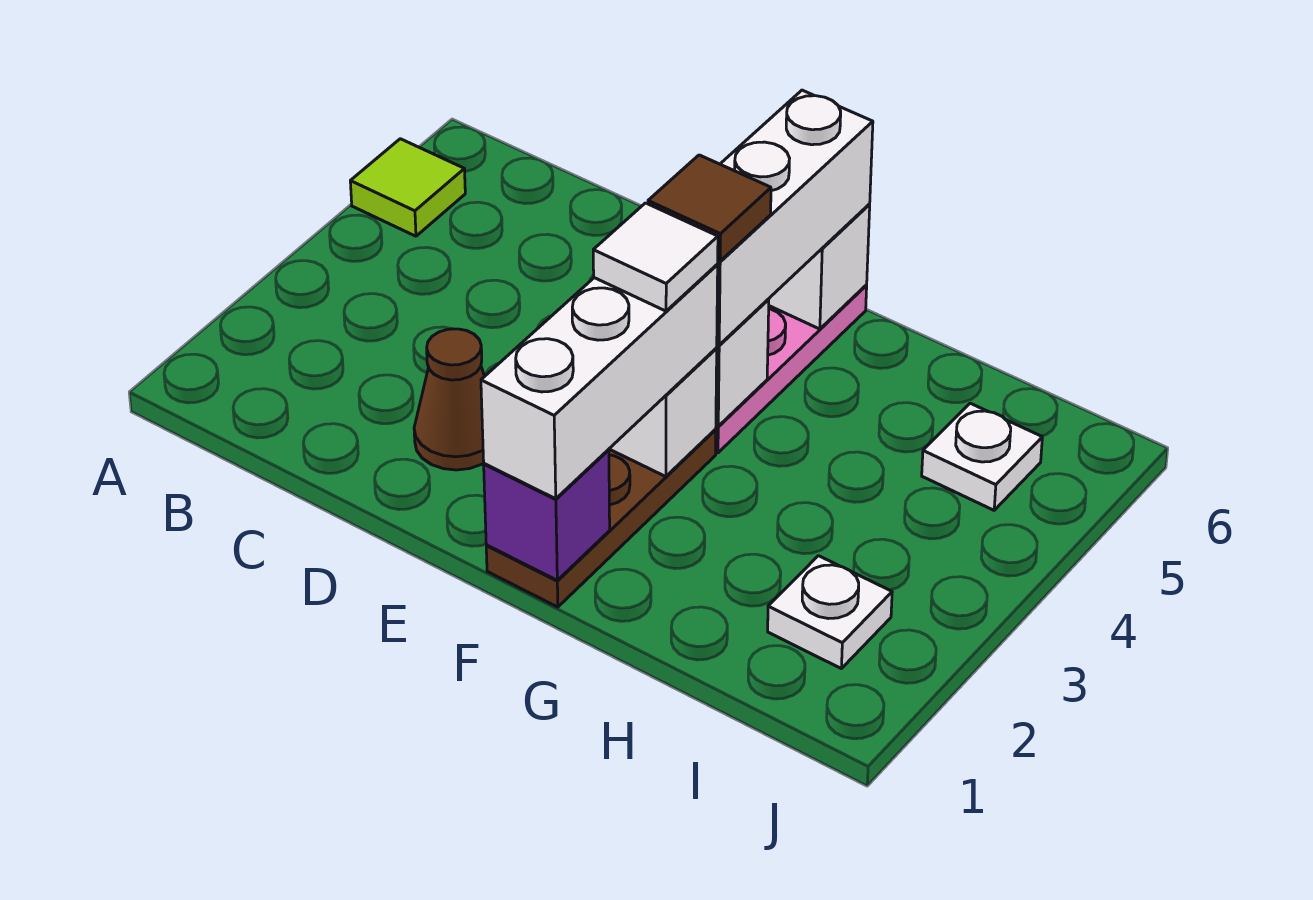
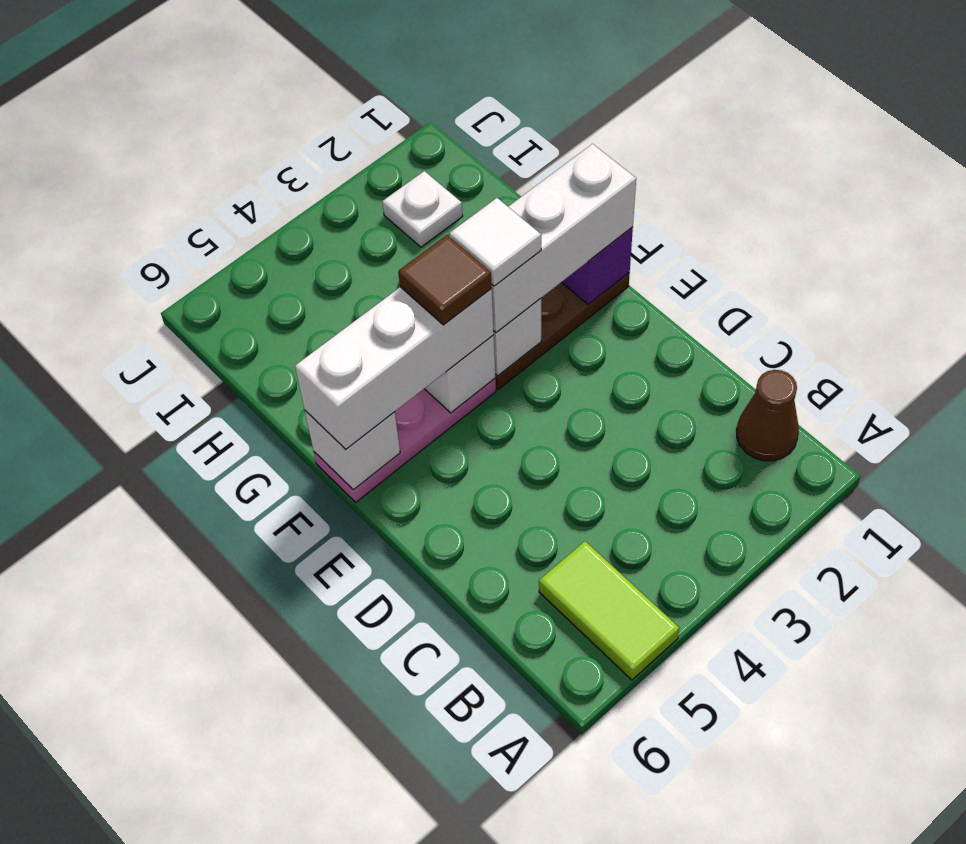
lime 1x1 tile [350,139,465,236] -> lime 1x2 tile [539,541,679,680]
brown 1x1 cone [414,329,485,470] -> brown 1x1 cone moved to [736,370,799,461]
white 1x1 plate [922,403,1042,510] -> none

